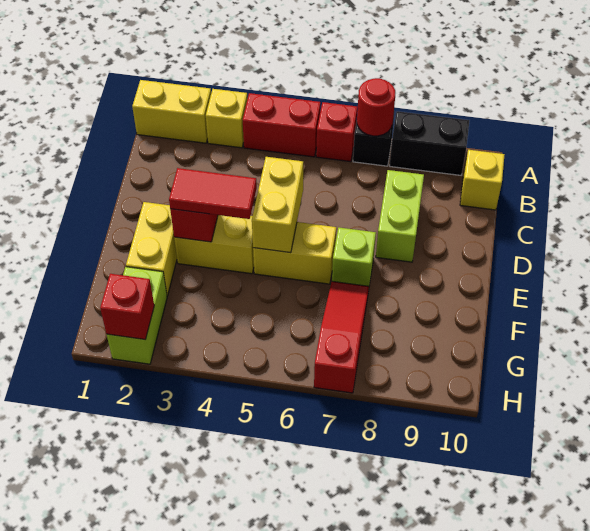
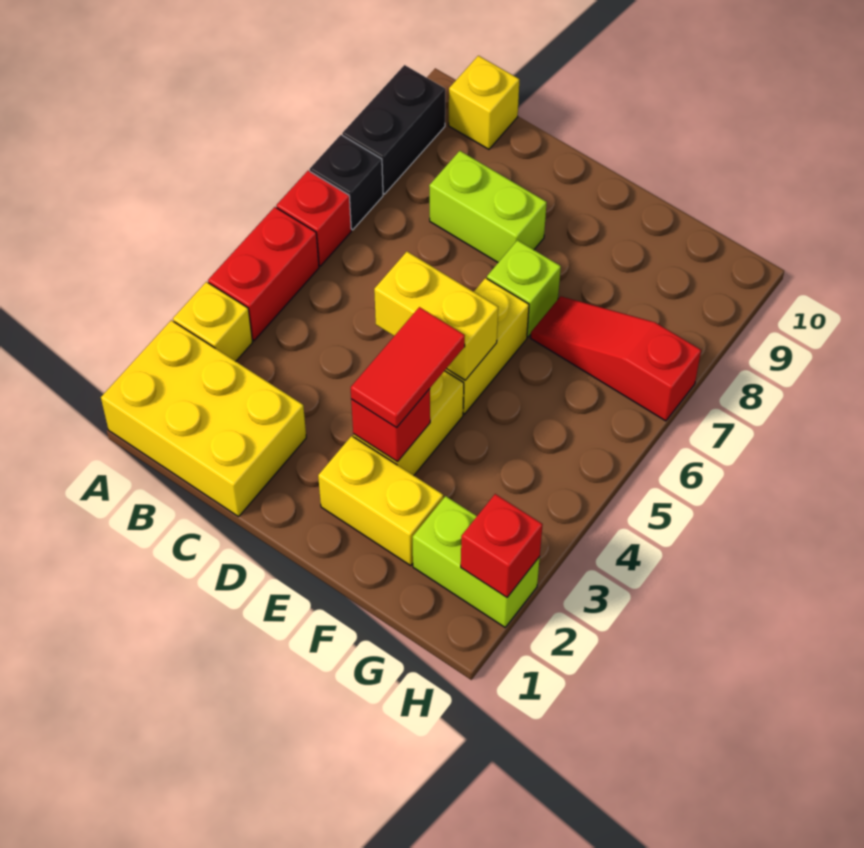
yellow 1x2 brick [132,80,211,143] -> yellow 2x3 brick [101,320,306,517]
red 1x1 round brick [357,78,395,136] -> none

